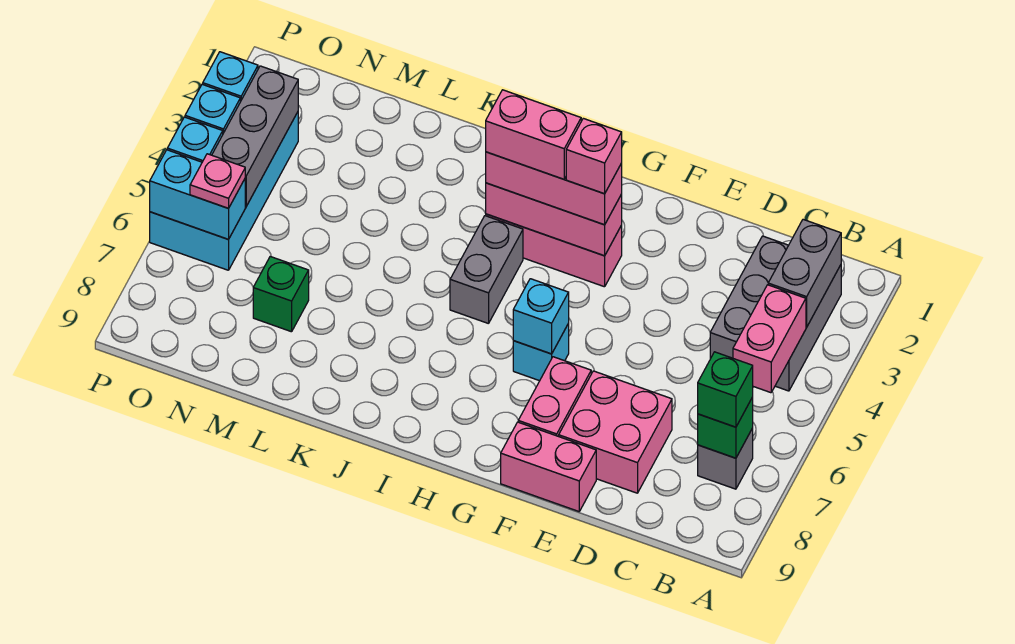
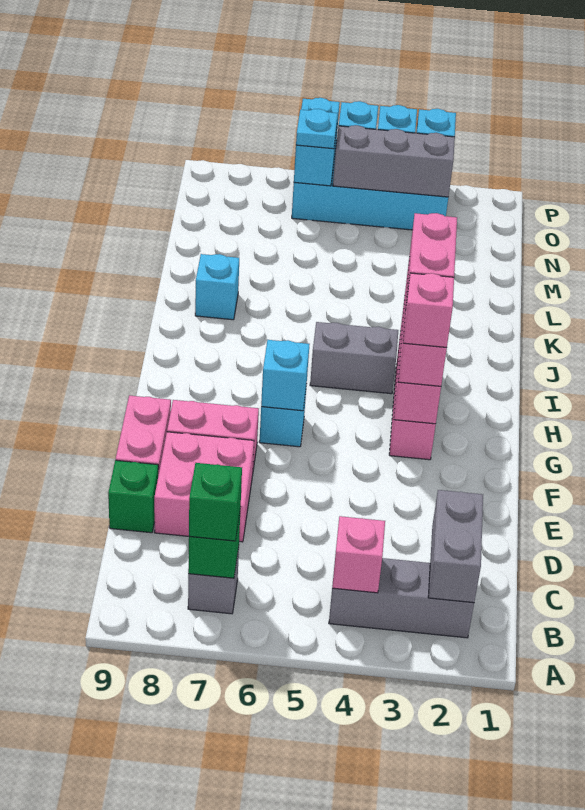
grey 2x3 brick [710,236,841,391] -> grey 1x3 brick [329,558,474,638]
grey 1x2 brick [768,220,841,327] -> grey 1x2 brick turned to [428,490,483,603]
pink 1x2 brick [733,285,806,393] -> pink 1x1 brick [332,516,385,593]
none -> cyan 1x1 brick [195,254,239,320]
green 1x1 brick [253,257,309,332] -> green 1x1 brick moved to [108,460,158,533]
pink 1x1 plate [190,154,245,208] -> cyan 1x1 plate [296,109,338,149]

